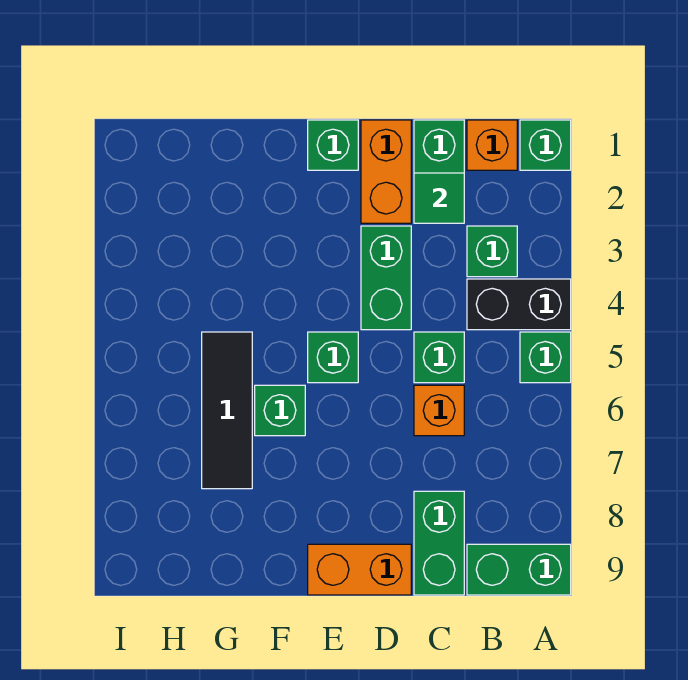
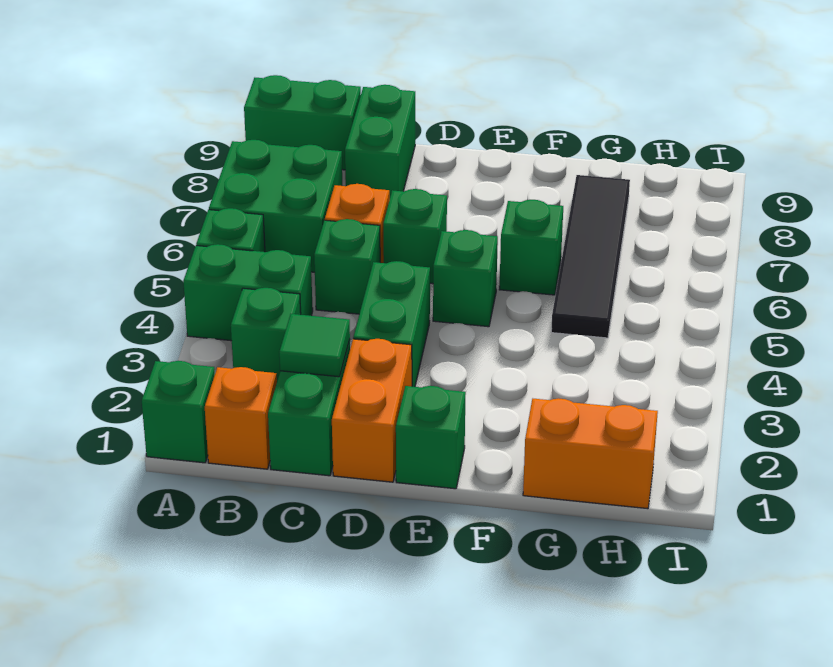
black 1x2 brick [467,279,571,330] -> green 1x2 brick [183,244,313,341]
none -> green 2x2 brick [209,140,342,272]
none -> green 1x1 brick [383,189,447,284]
orange 1x2 brick [308,544,411,595] -> orange 1x2 brick moved to [523,398,658,509]
black 1x3 tile [202,332,252,489] -> black 1x4 tile [551,175,630,338]

